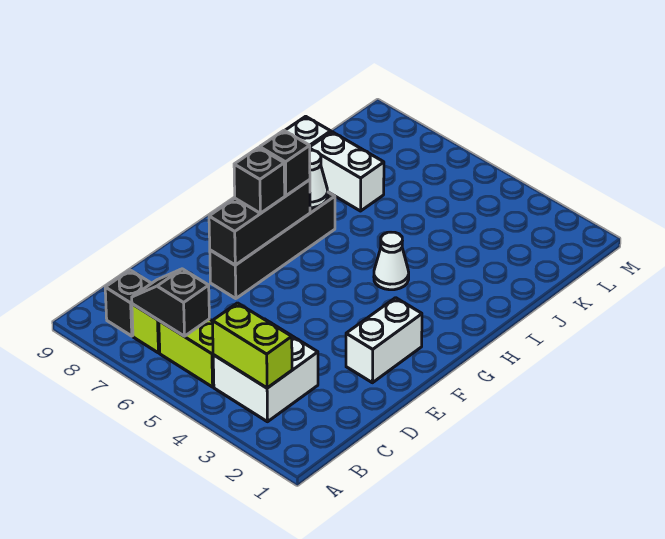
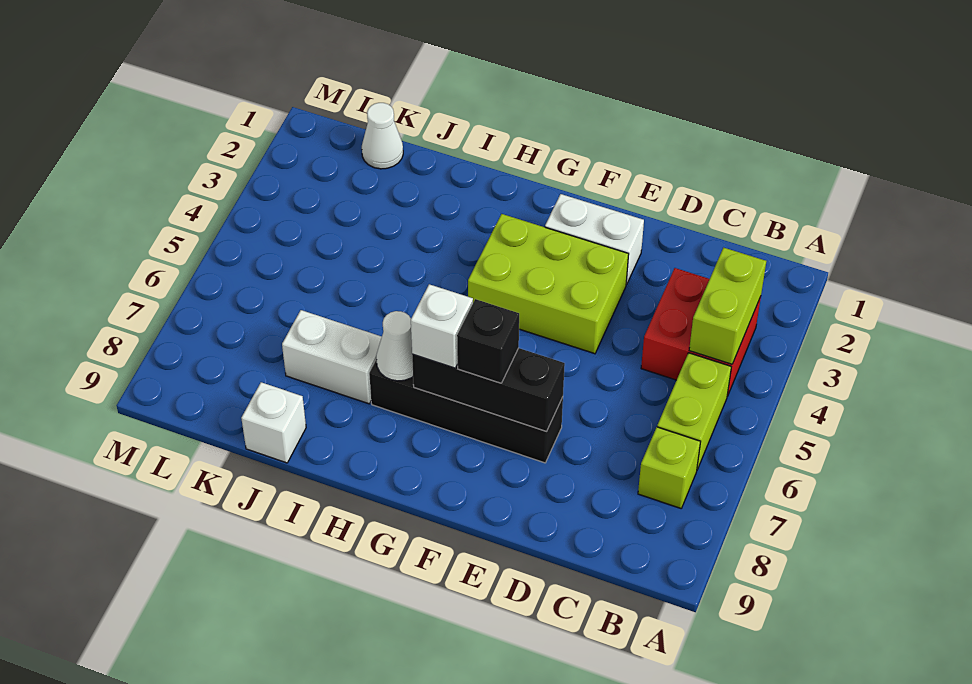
white 2x2 brick [213,319,318,422] -> red 2x2 brick [641,268,761,396]
black 1x2 slope [132,269,209,336] -> none
black 1x1 brick [105,270,151,336] -> none
none -> lime 2x3 brick [468,214,629,354]
black 1x1 brick [260,131,310,196] -> white 1x1 brick [411,284,473,368]
white 1x1 cone [374,232,409,290] -> white 1x1 cone moved to [362,103,403,169]
white 1x2 brick [310,132,384,211] -> white 1x2 brick turned to [282,310,382,404]

